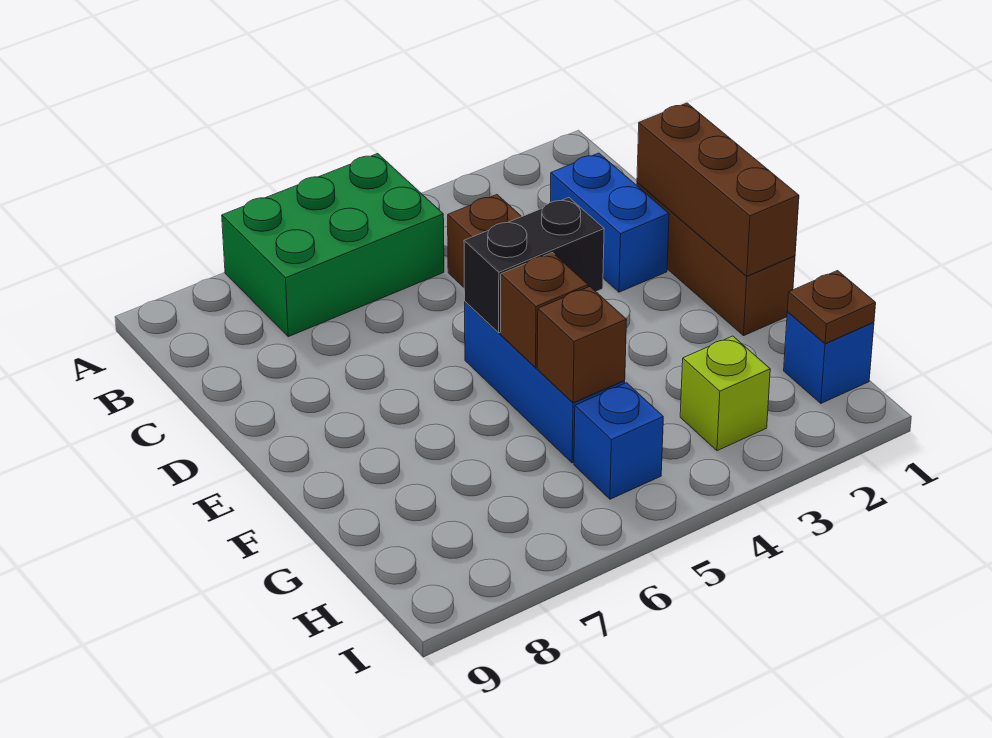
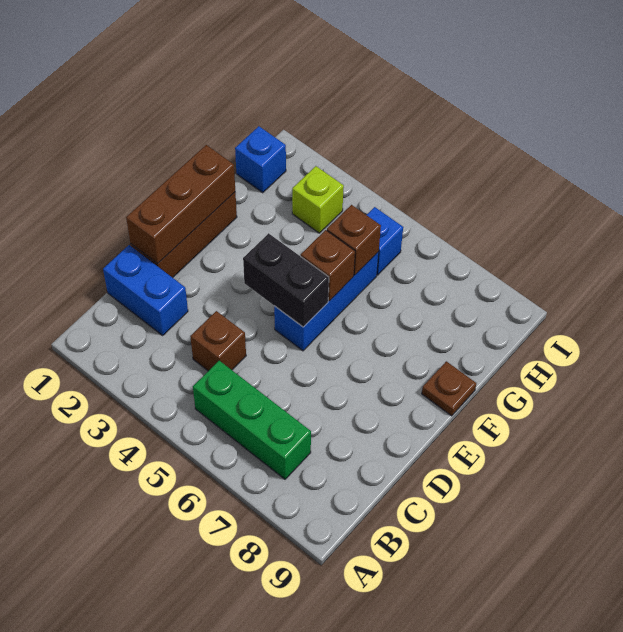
green 2x3 brick [222,154,444,337] -> green 1x3 brick [193,361,311,479]
blue 1x2 brick [550,153,669,292] -> blue 1x2 brick turned to [103,245,188,335]
brown 1x1 plate [787,271,876,344] -> brown 1x1 plate moved to [422,361,476,416]

